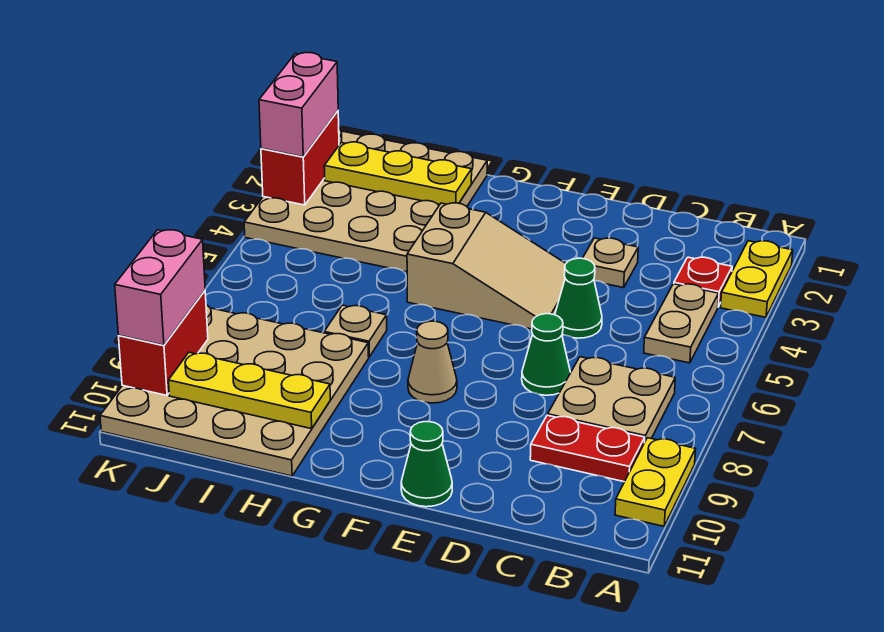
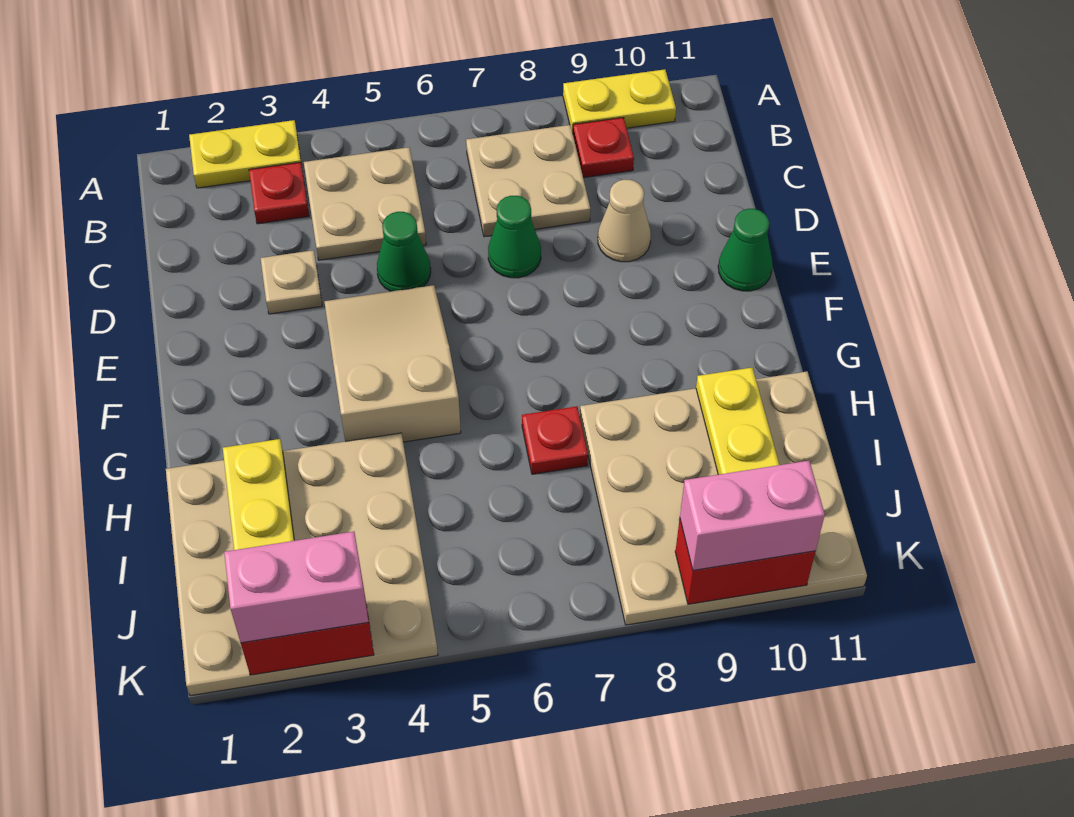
tan 1x2 plate [644,284,719,363] -> tan 2x2 plate [304,147,426,260]
red 1x2 plate [530,415,645,482] -> red 1x1 plate [573,118,634,178]
tan 1x1 cone [408,321,457,403] -> tan 1x1 cone moved to [598,180,651,262]
tan 1x1 plate [324,305,387,357] -> red 1x1 plate [522,406,588,474]

